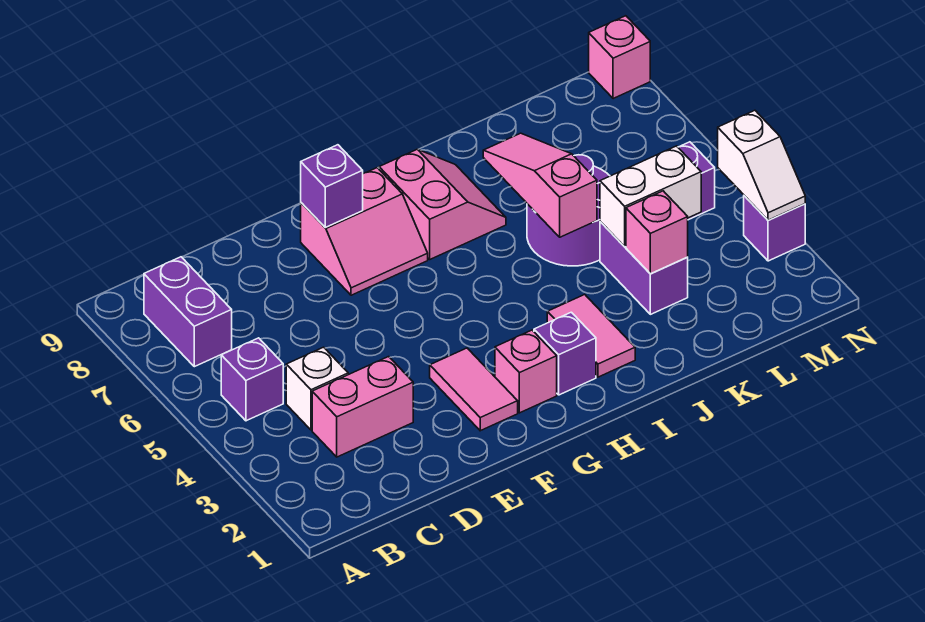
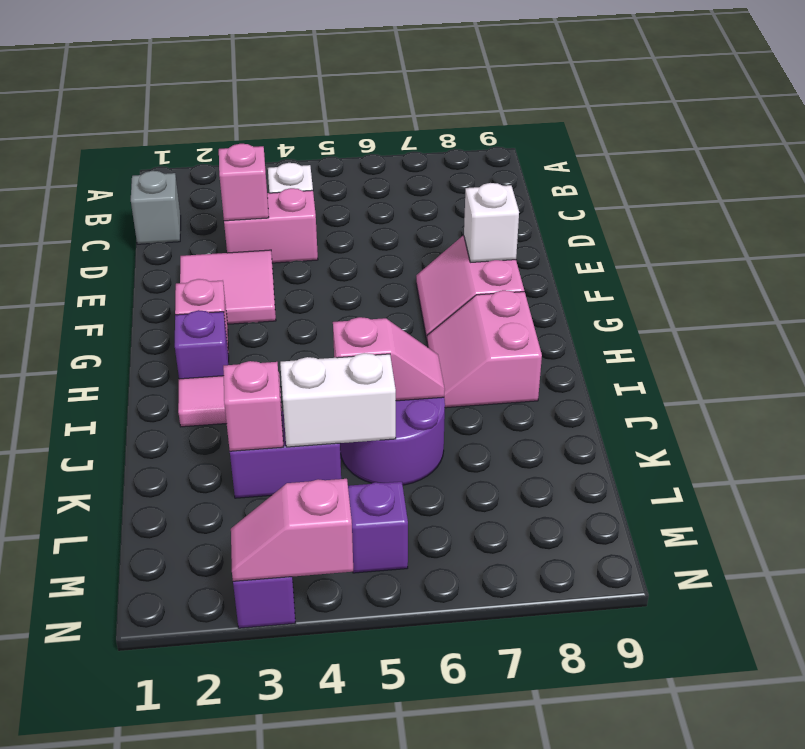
purple 1x1 brick [221,338,283,421] -> none
purple 1x2 brick [144,257,232,367] -> none
none -> grey 1x1 brick [131,171,181,244]
pink 1x2 brick [312,357,413,457] -> pink 1x2 brick turned to [224,188,318,263]
pink 1x2 tile [430,348,518,431] -> pink 2x2 tile [180,250,276,324]
purple 1x1 brick [301,145,363,227] -> white 1x1 brick [464,183,519,262]
pink 2x2 slope [379,149,506,259] -> pink 2x2 slope turned to [427,290,542,408]
pink 1x3 slope [483,133,597,237] -> pink 1x2 slope [333,317,445,401]
white 1x2 brick [600,146,701,247] -> white 1x2 brick turned to [280,353,396,447]
white 1x2 slope [718,110,805,220] -> pink 1x2 slope [231,479,353,581]
pink 1x1 brick [589,16,650,99] -> pink 1x1 brick moved to [219,144,269,221]

